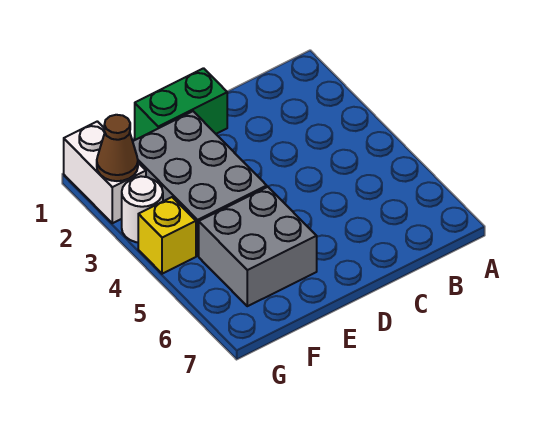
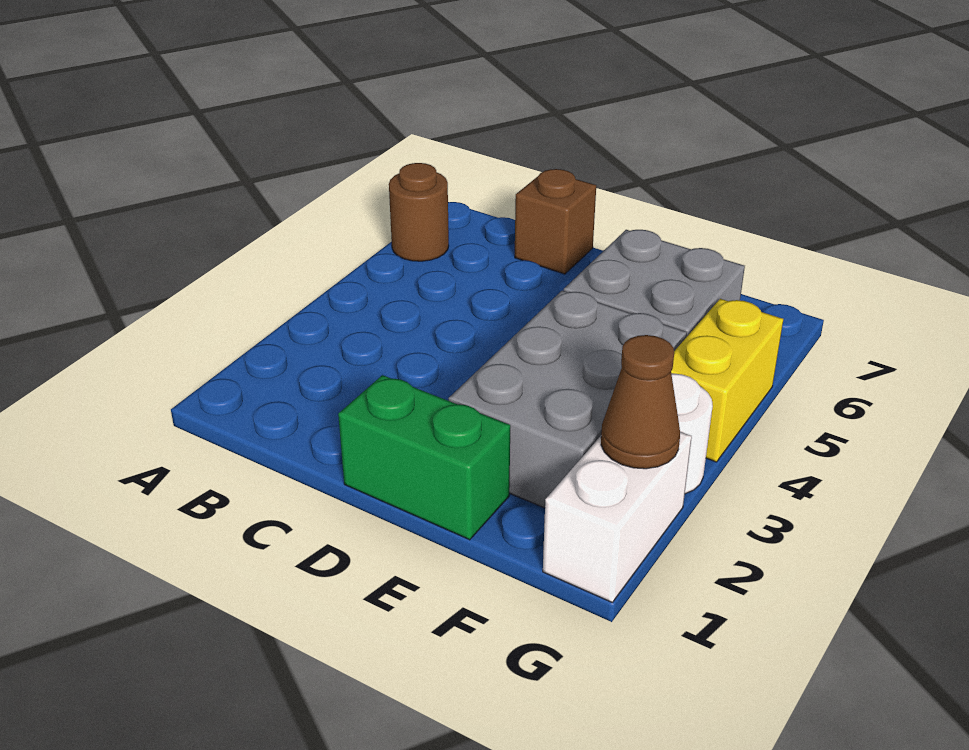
none -> brown 1x1 round brick [389,163,449,261]
none -> brown 1x1 brick [515,169,596,274]
yellow 1x1 brick [138,197,196,274] -> yellow 1x2 brick [671,299,783,462]

